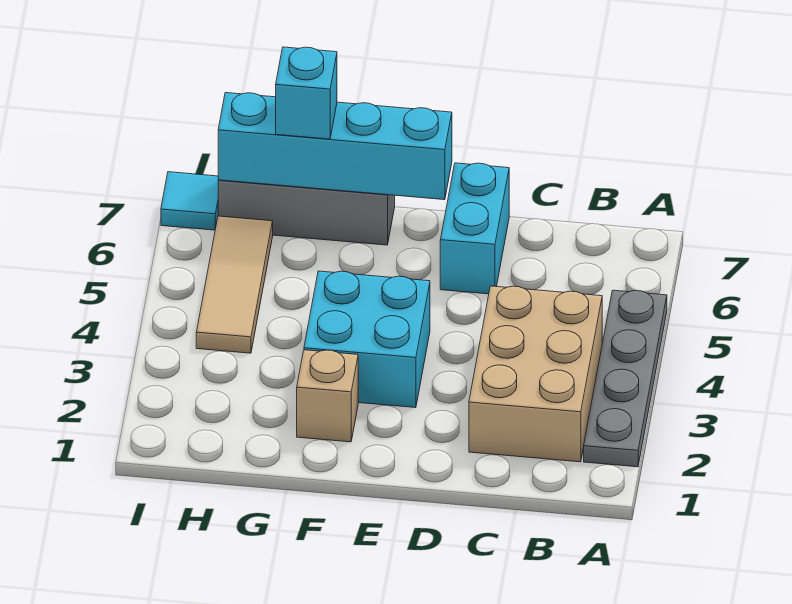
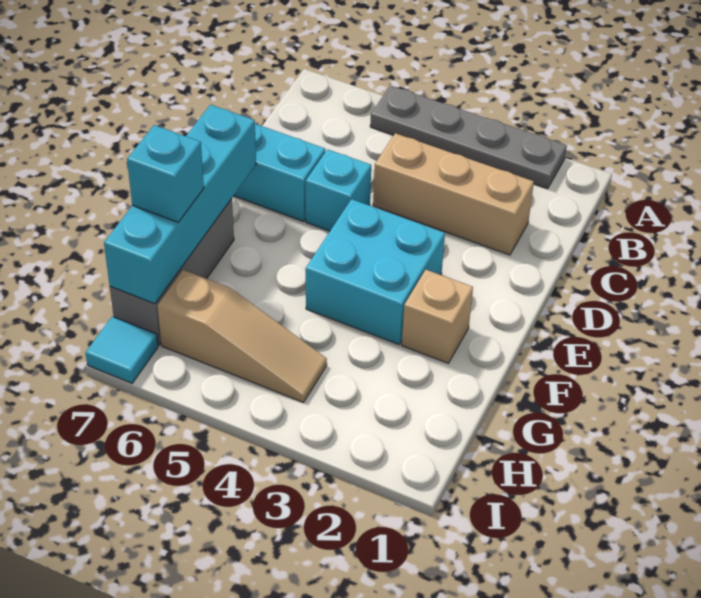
tan 2x3 brick [469,286,602,462] -> tan 1x3 brick [373,133,534,255]
none -> cyan 1x1 brick [306,149,371,231]
tan 1x3 tile [196,216,273,353] -> tan 1x3 slope [158,270,327,403]

